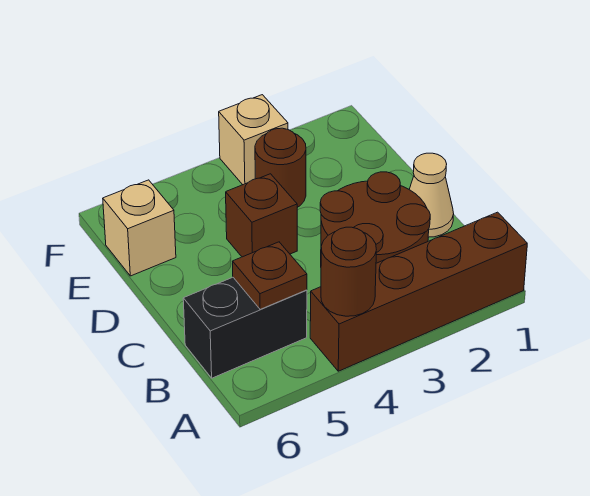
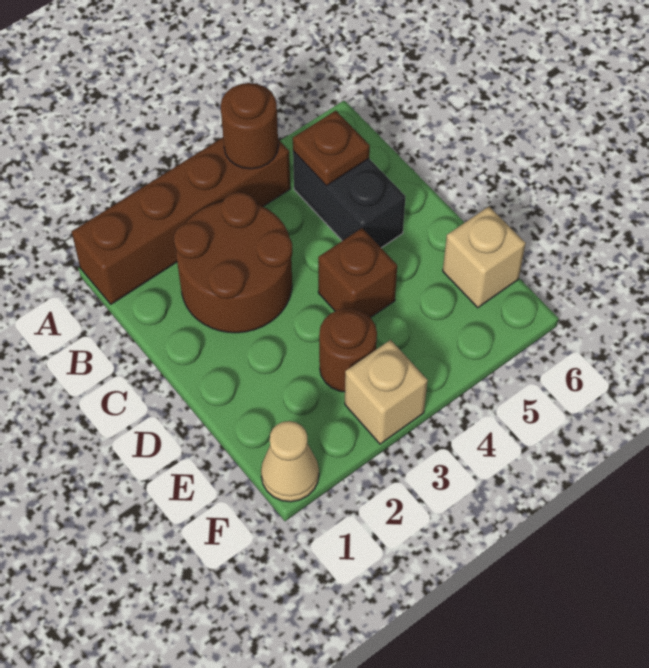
black 1x2 brick [183,277,307,378] -> black 1x2 brick turned to [293,151,406,248]
tan 1x1 cone [409,153,454,237] -> tan 1x1 cone moved to [261,421,319,502]

